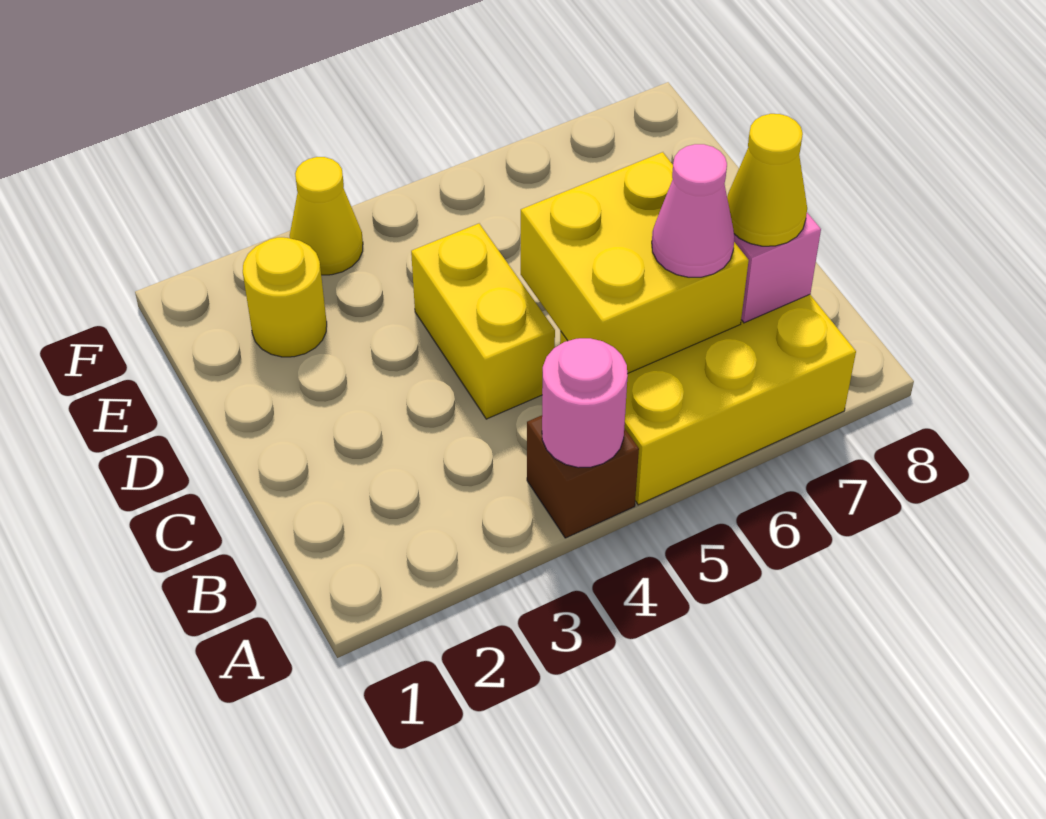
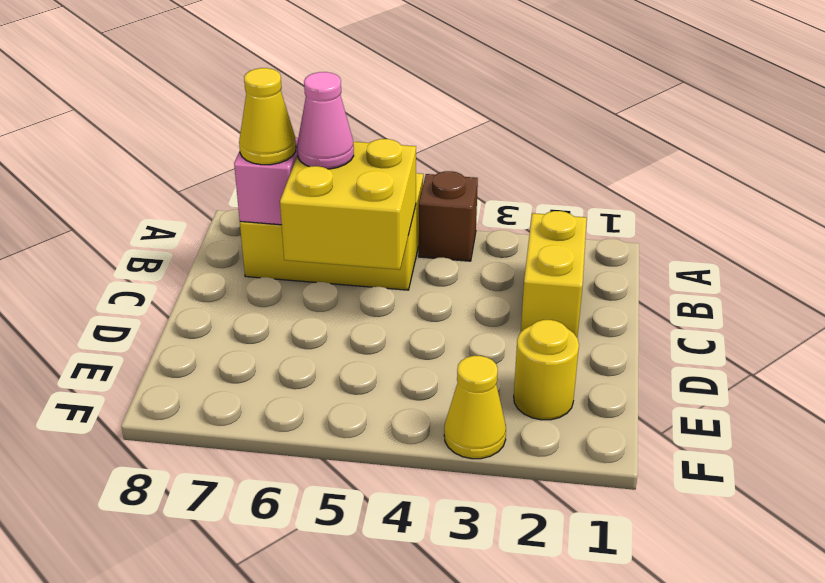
pink 1x1 round brick [542,338,628,468] -> none
yellow 1x2 brick [411,224,555,419] -> yellow 1x2 brick moved to [521,211,587,337]

